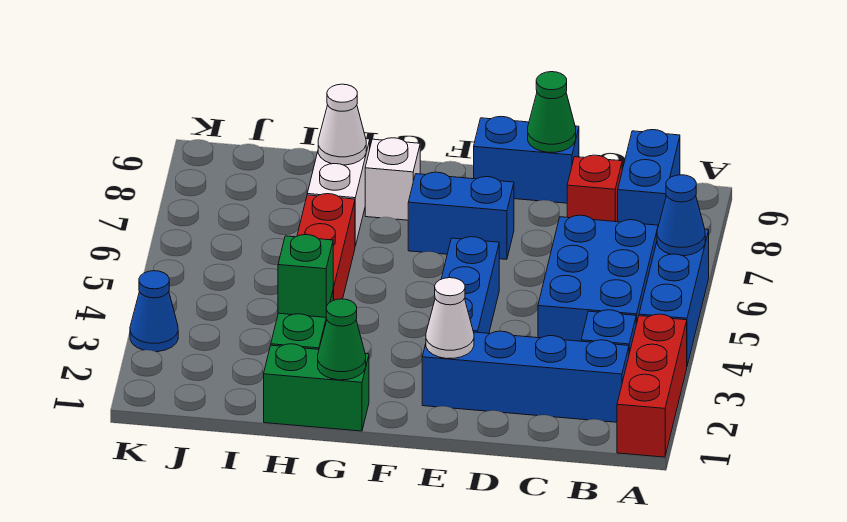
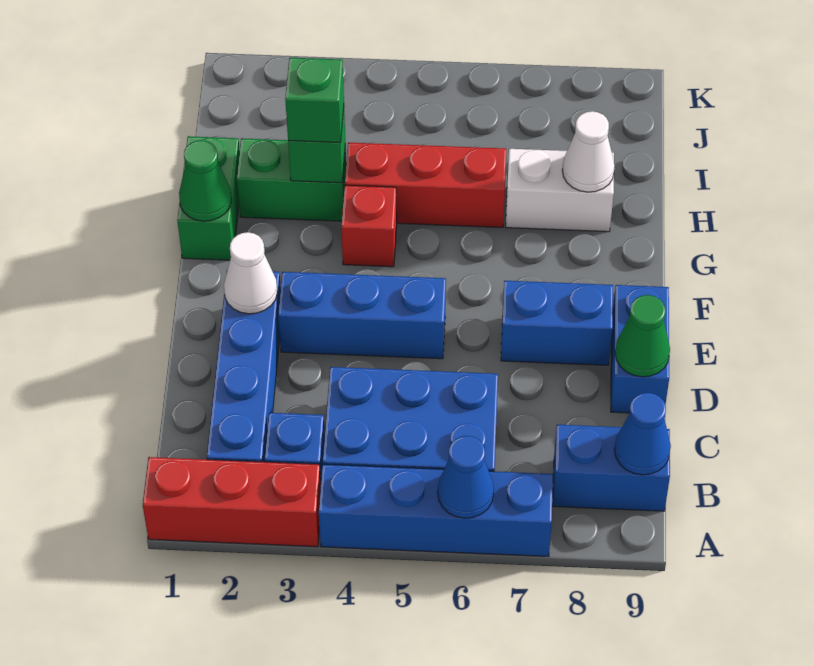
blue 1x3 brick [639,229,709,365] -> blue 1x4 brick [319,464,553,557]
red 1x1 brick [567,155,622,222] -> red 1x1 brick moved to [341,185,397,267]
blue 1x2 brick [408,172,514,259] -> blue 1x2 brick turned to [501,281,613,365]
white 1x1 brick [365,138,420,220] -> none
none -> green 1x1 brick [285,58,344,143]
blue 1x1 cone [130,271,178,352] -> blue 1x1 cone moved to [614,393,671,475]

